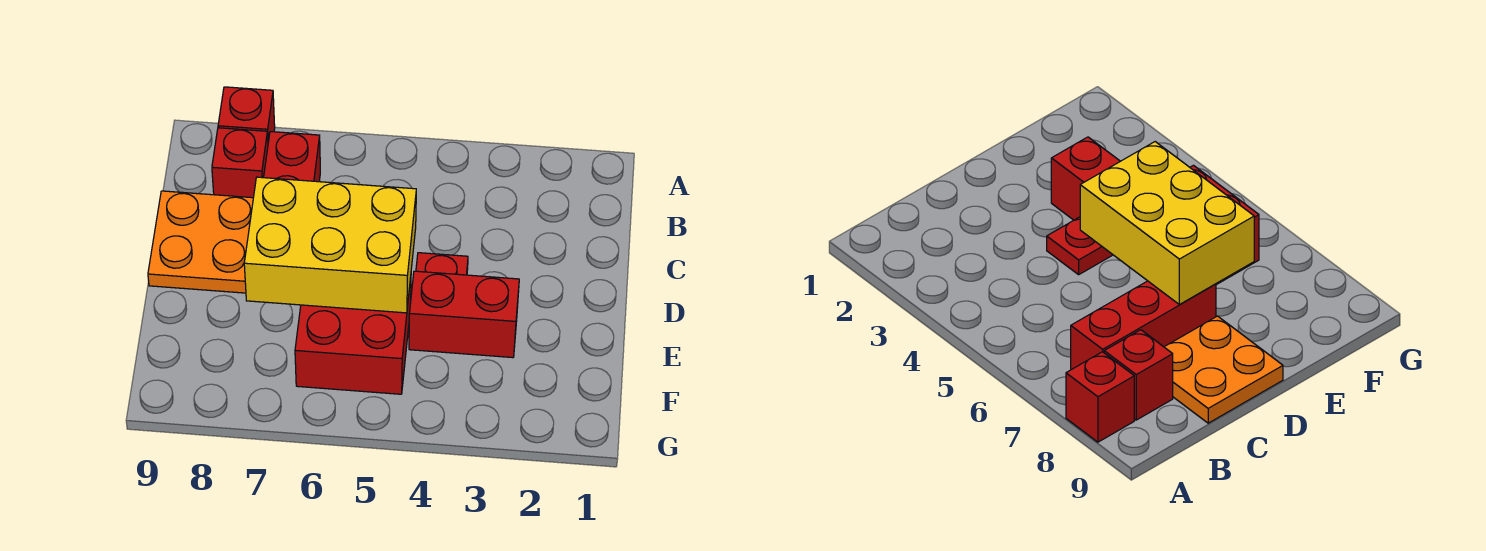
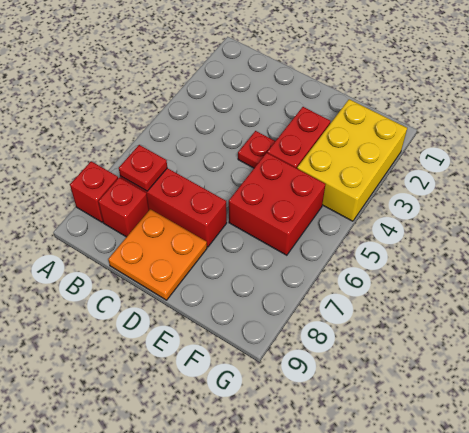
none -> red 1x1 plate [119,145,167,191]
yellow 2x3 brick [244,177,416,313] -> yellow 2x3 brick moved to [297,99,407,221]

